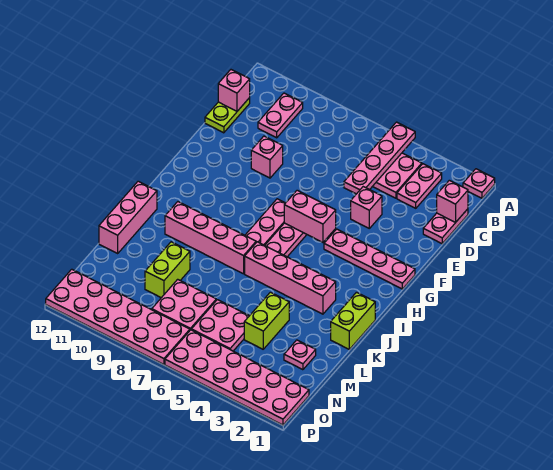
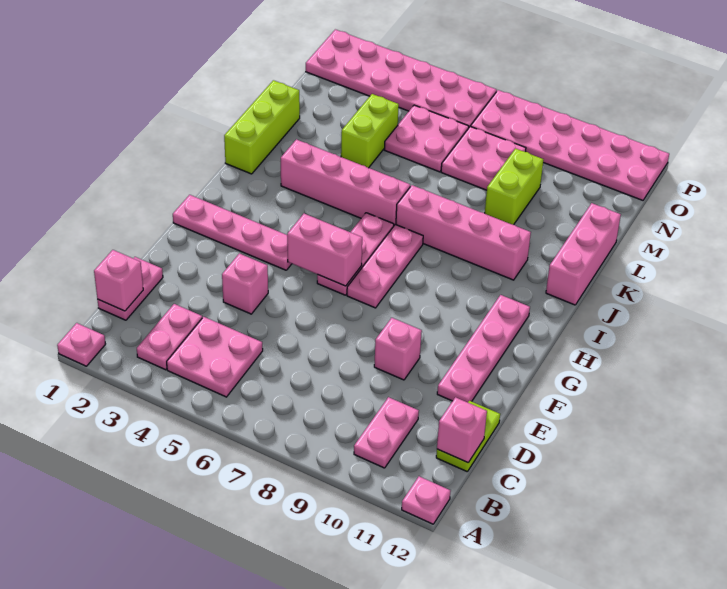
pink 1x4 plate [344,122,415,194] -> pink 1x4 plate moved to [437,295,530,402]
lime 1x2 brick [331,292,375,349] -> lime 1x3 brick [224,80,300,174]
pink 1x1 plate [284,340,316,370] -> pink 1x1 plate moved to [402,476,450,524]

